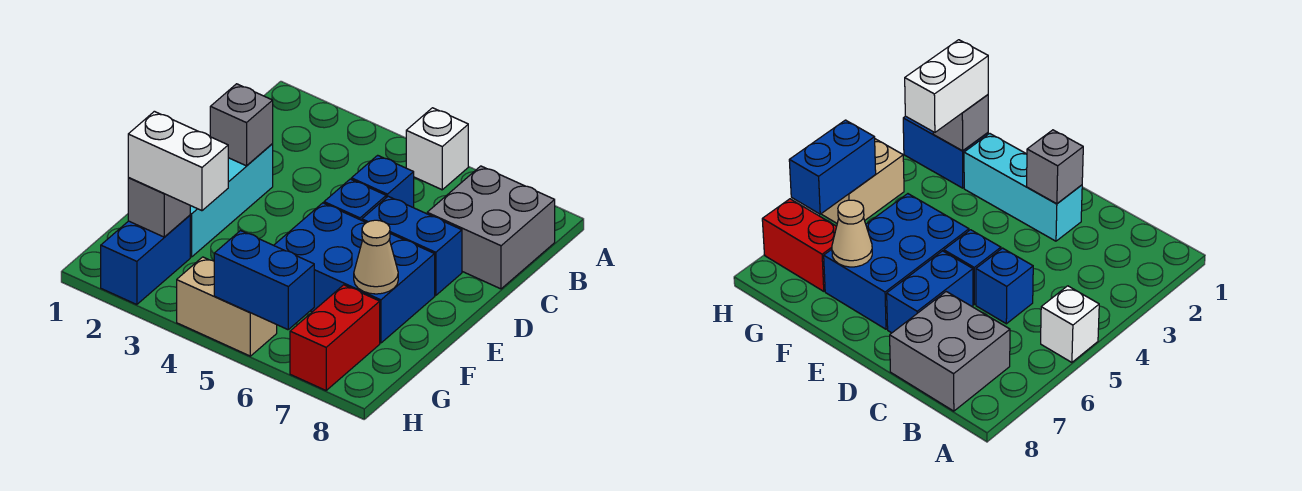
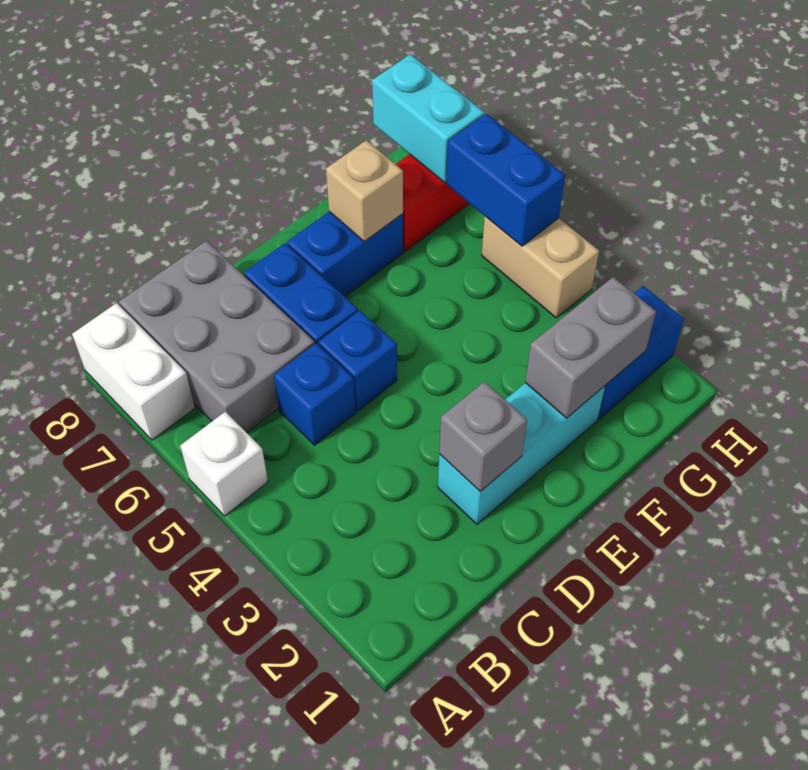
grey 2x2 brick [427,166,555,289] -> grey 2x3 brick [119,241,315,433]
blue 2x3 brick [274,203,435,343] -> blue 1x2 brick [287,212,403,297]
tan 1x1 cone [354,220,398,294] -> tan 1x1 brick [326,140,403,241]
grey 1x1 brick [128,178,190,237] -> grey 1x2 brick [525,277,656,418]
white 1x2 brick [128,111,228,211] -> white 1x2 brick moved to [72,303,195,440]
none -> cyan 1x2 brick [372,54,485,182]

